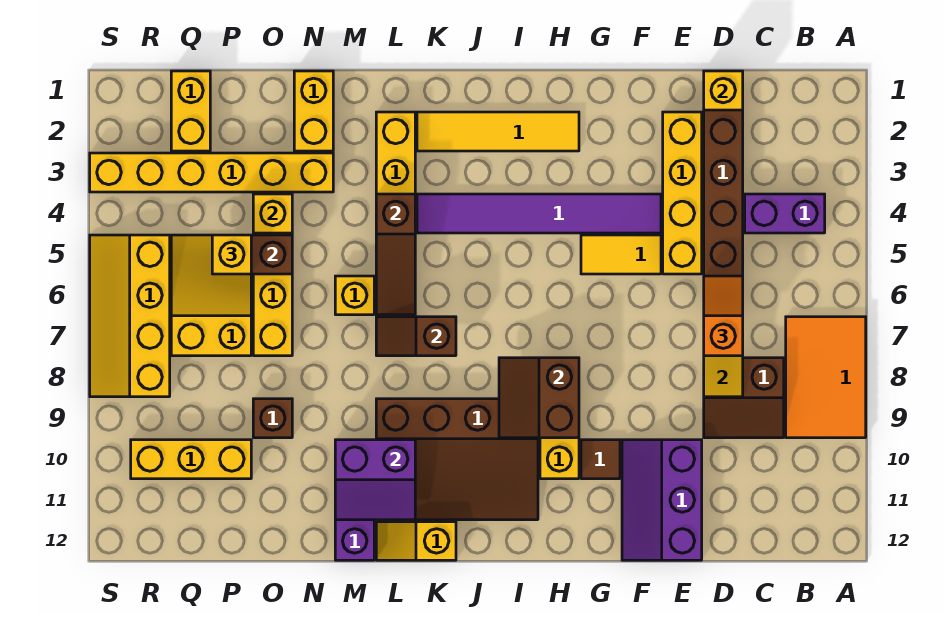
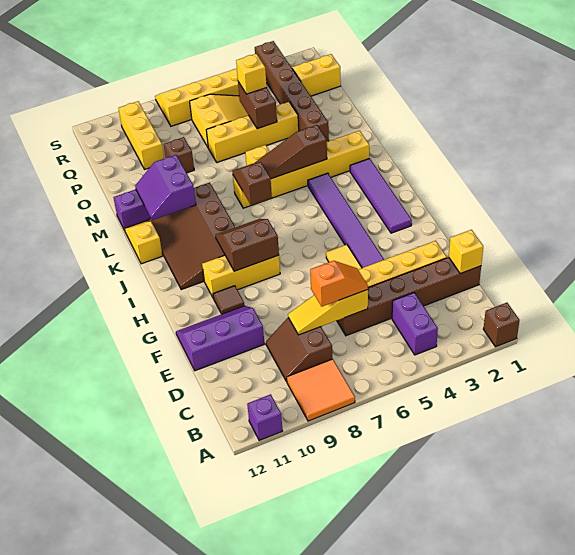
none -> brown 1x1 brick [483,303,520,347]
orange 2x3 tile [786,317,866,438] -> orange 2x2 tile [287,359,355,421]
none -> purple 1x1 brick [247,394,282,441]
yellow 1x4 tile [417,112,579,151] -> purple 1x4 tile [350,158,412,233]
yellow 1x2 brick [294,71,333,151] -> none
yellow 1x6 brick [90,153,333,192] -> brown 1x6 brick [255,41,329,142]
yellow 1x1 brick [253,194,292,233] -> none

